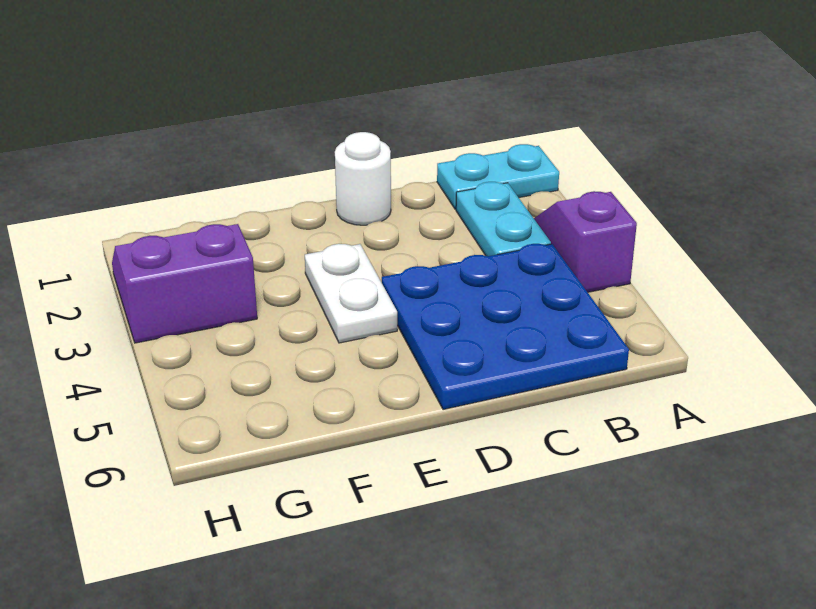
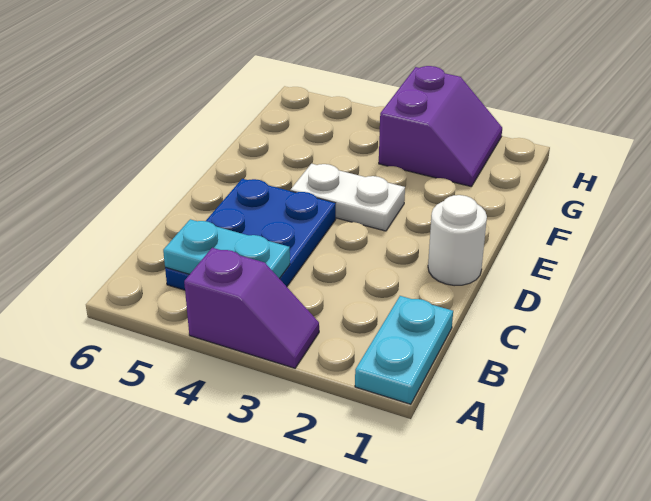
cyan 1x2 plate [456,182,551,256] -> cyan 1x2 plate moved to [163,219,290,279]
blue 3x3 plate [382,244,629,410] -> blue 2x3 plate [165,179,336,290]

